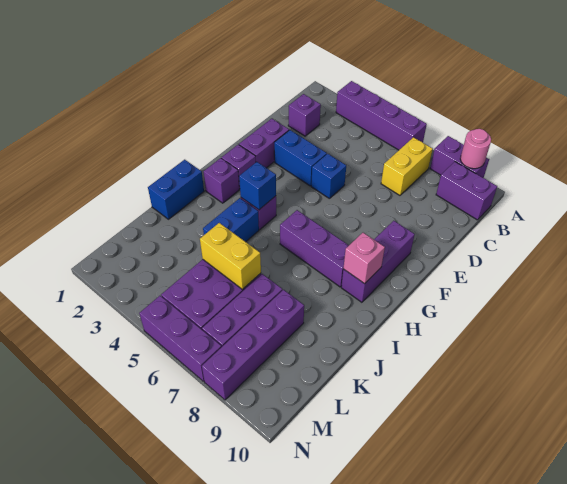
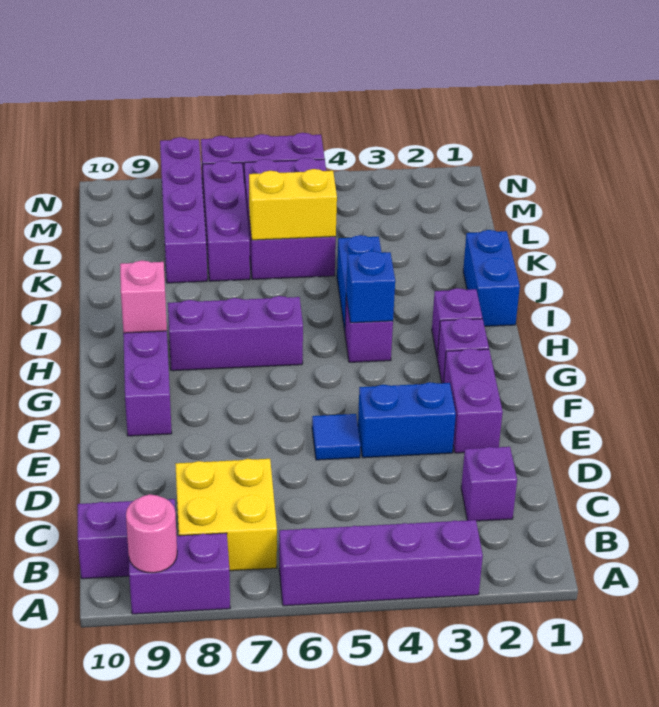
yellow 1x2 brick [381,137,433,195] -> yellow 2x2 brick [175,459,277,571]
blue 1x1 brick [311,154,346,199] -> blue 1x1 tile [312,414,361,460]

